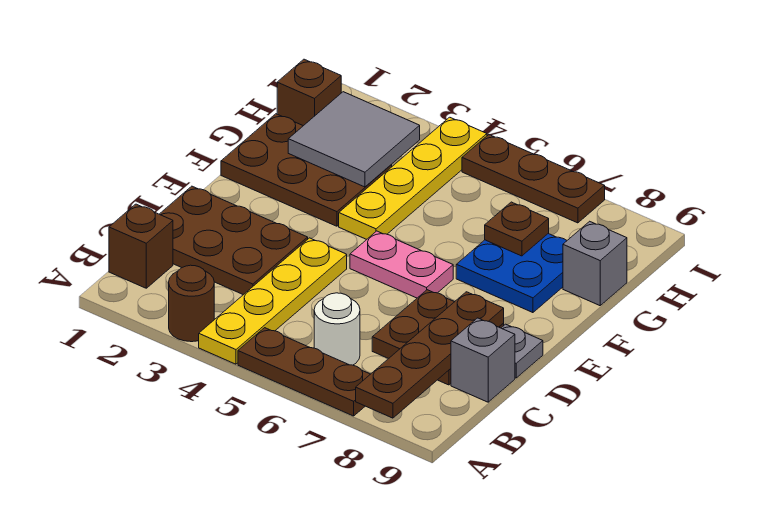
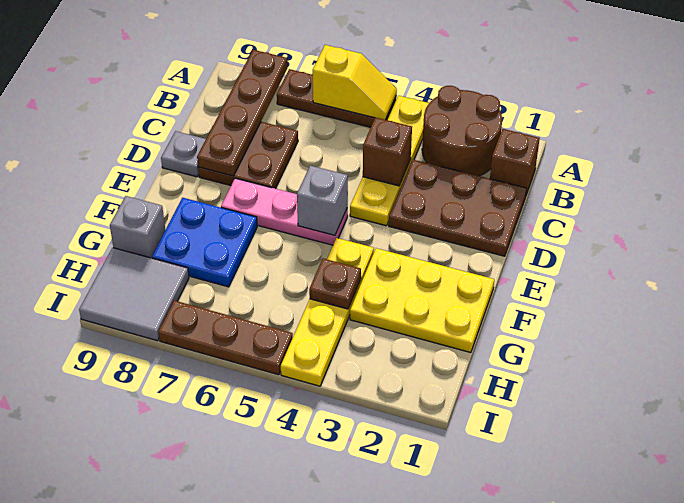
brown 1x1 round brick [169,265,214,342] -> brown 2x2 round brick [422,86,502,176]
none -> yellow 1x2 slope [313,45,397,120]
white 1x1 round brick [314,293,360,365] -> none
grey 1x1 brick [451,318,515,402] -> grey 1x1 brick moved to [297,166,348,235]
pink 1x2 plate [350,231,453,298] -> pink 1x3 plate [221,178,348,245]
brown 2x3 plate [221,114,392,226] -> yellow 2x3 plate [350,248,494,353]
grey 2x2 tile [288,92,420,187] -> grey 2x2 tile moved to [79,248,189,341]
brown 1x1 plate [485,202,549,256] -> brown 1x1 plate moved to [309,259,361,309]
brown 1x1 brick [277,59,341,126] -> brown 1x1 brick moved to [363,118,412,186]

